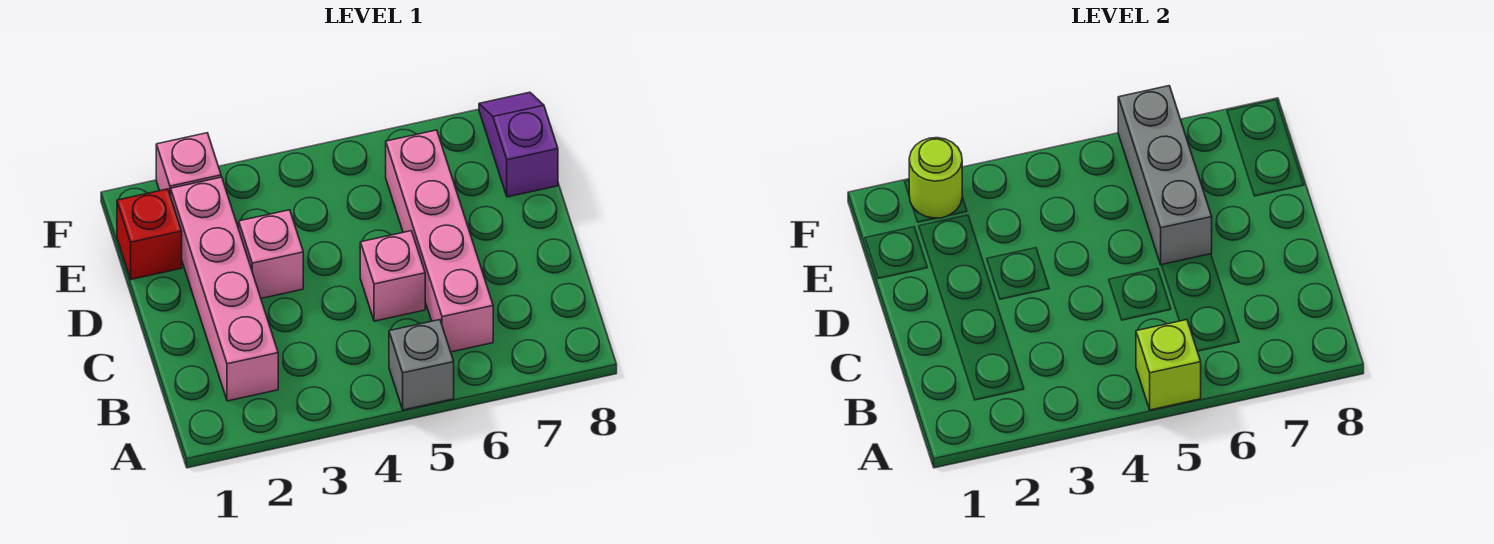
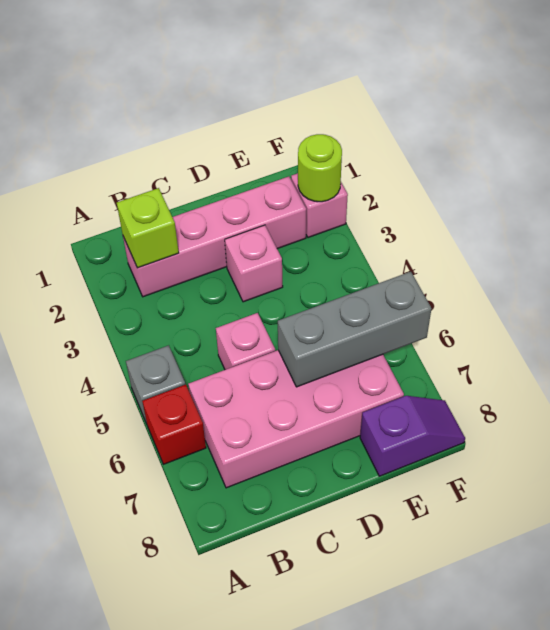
lime 1x1 brick [1136,320,1201,410] -> lime 1x1 brick moved to [117,188,179,268]
pink 1x4 brick [386,130,493,352] -> pink 2x4 brick [188,350,404,488]
red 1x1 brick [117,189,182,279] -> red 1x1 brick moved to [142,384,206,464]

